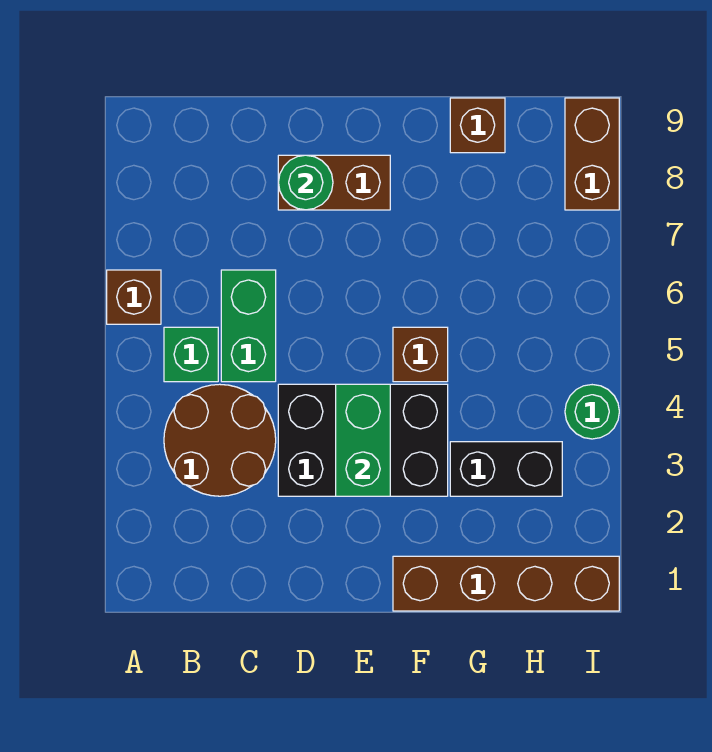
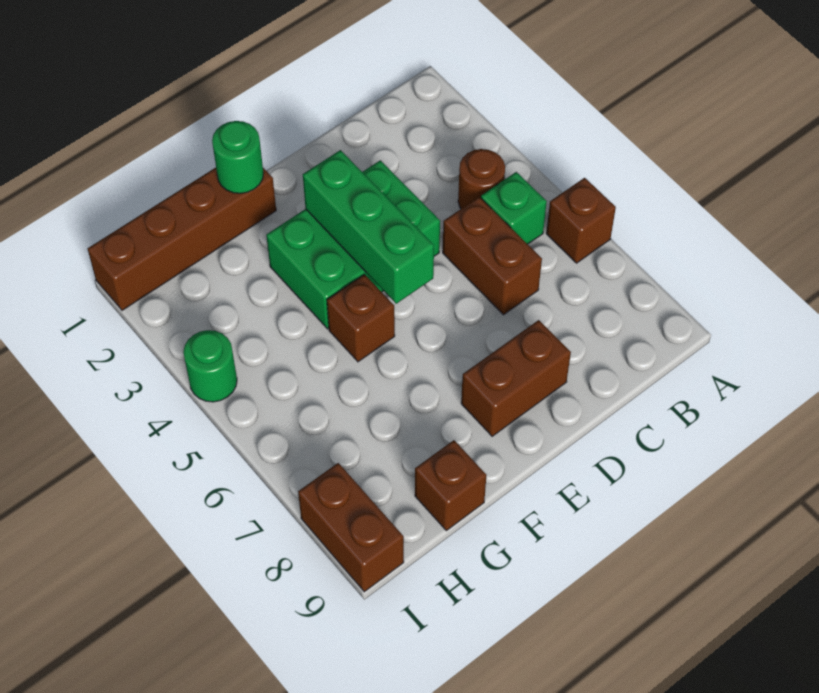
brown 2x2 round brick [164,384,276,496] -> brown 1x1 round brick [458,149,505,209]
green 1x2 brick [221,270,276,382] -> brown 1x2 brick [443,197,542,315]
black 2x3 brick [278,384,448,496] -> green 2x3 brick [266,160,440,329]
green 1x1 round brick [278,155,333,210] -> green 1x1 round brick moved to [212,121,263,193]
green 1x2 brick [336,384,390,496] -> green 1x3 brick [303,150,434,304]
black 1x2 brick [450,442,562,496] -> none

